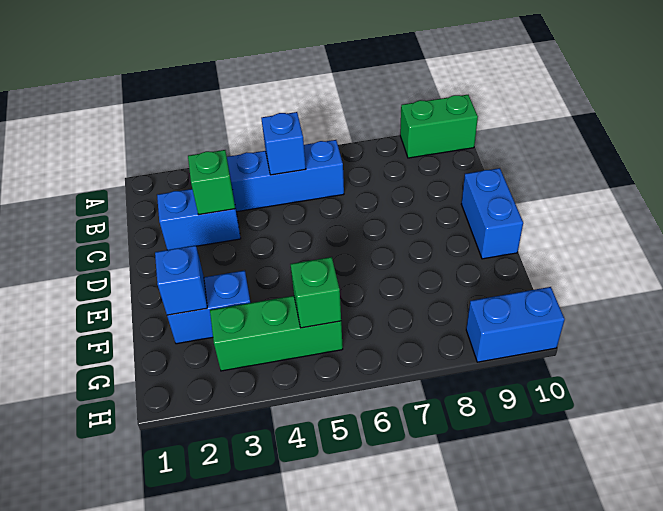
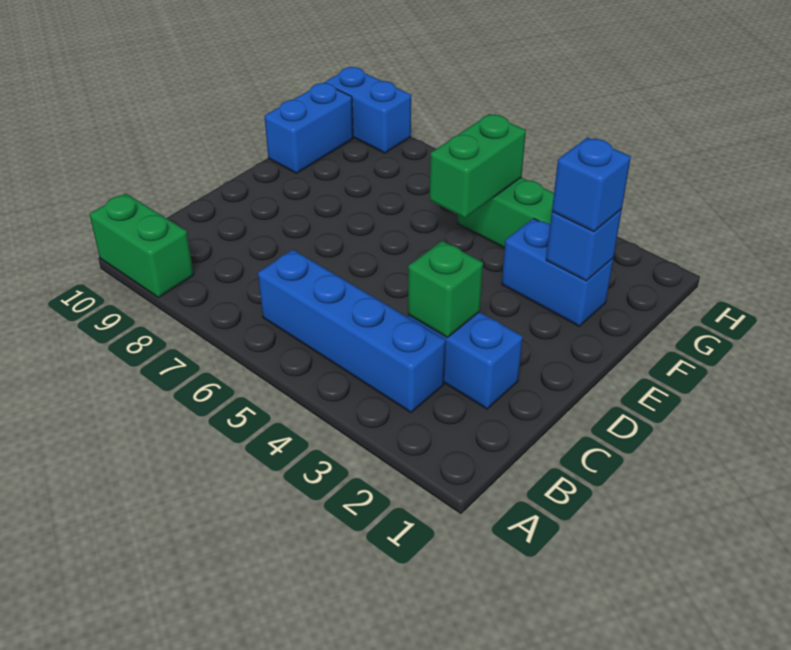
blue 1x1 brick [261,112,306,175] -> blue 1x1 brick moved to [552,137,631,232]
blue 1x2 brick [461,168,523,259] -> blue 1x2 brick moved to [264,83,353,173]
green 1x1 brick [290,257,341,328] -> green 1x2 brick [429,114,526,218]

